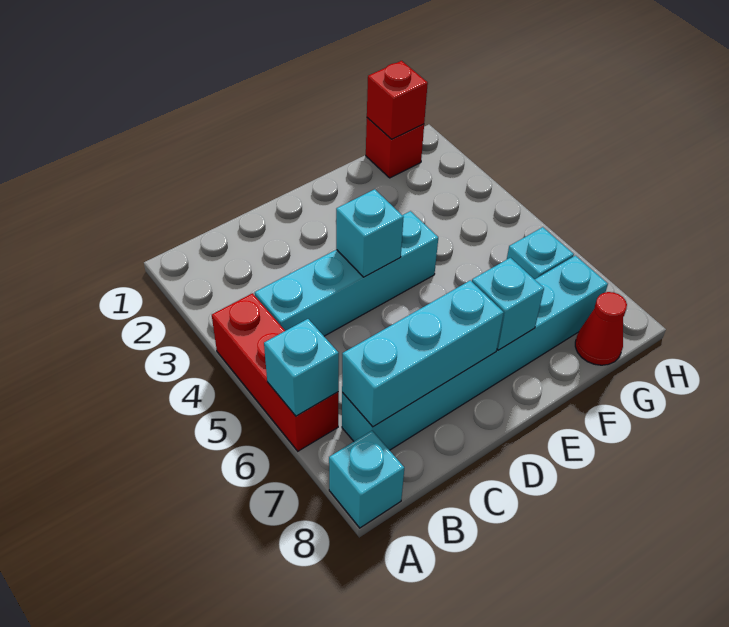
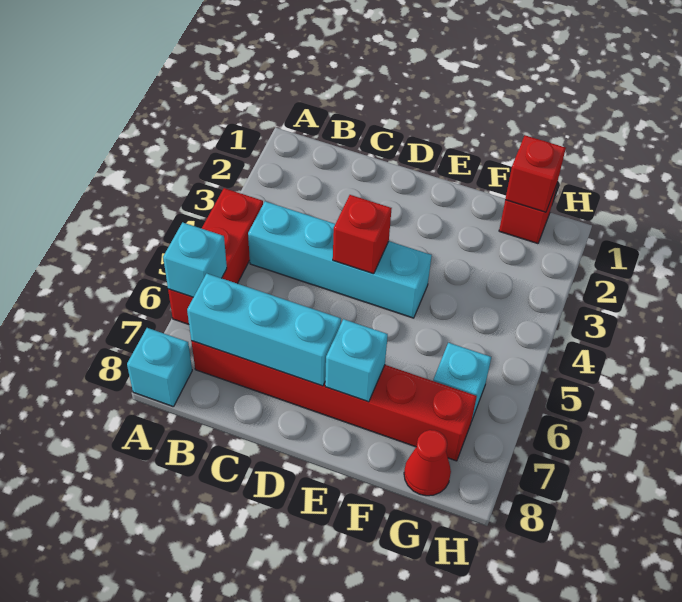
cyan 1x6 brick [342,256,608,450] -> red 1x6 brick [191,341,477,461]
cyan 1x1 brick [336,189,404,277] -> red 1x1 brick [333,195,392,274]

